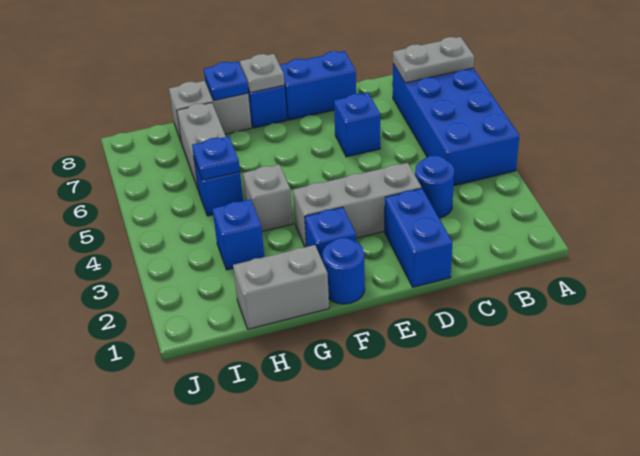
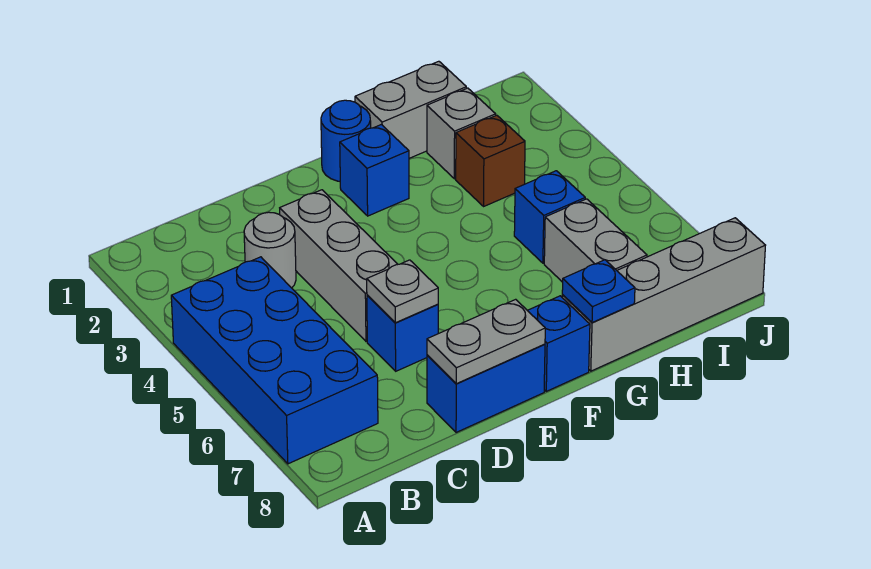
grey 1x2 plate [393,37,474,83] -> grey 1x2 plate moved to [427,299,545,384]
blue 1x1 round brick [415,155,454,218] -> grey 1x1 round brick [244,212,296,288]
blue 1x2 brick [385,188,453,287] -> none
grey 1x3 brick [293,163,422,247] -> grey 1x3 brick turned to [280,190,398,341]
grey 1x1 plate [240,54,284,93] -> grey 1x1 plate moved to [367,260,438,323]
grey 1x1 brick [243,164,293,231] -> grey 1x1 brick moved to [427,88,496,179]
grey 1x2 brick [169,81,252,143] -> grey 1x4 brick [562,218,766,371]
blue 1x1 brick [212,199,264,270] -> brown 1x1 brick [456,115,525,206]
blue 1x1 plate [192,136,240,180] -> none

